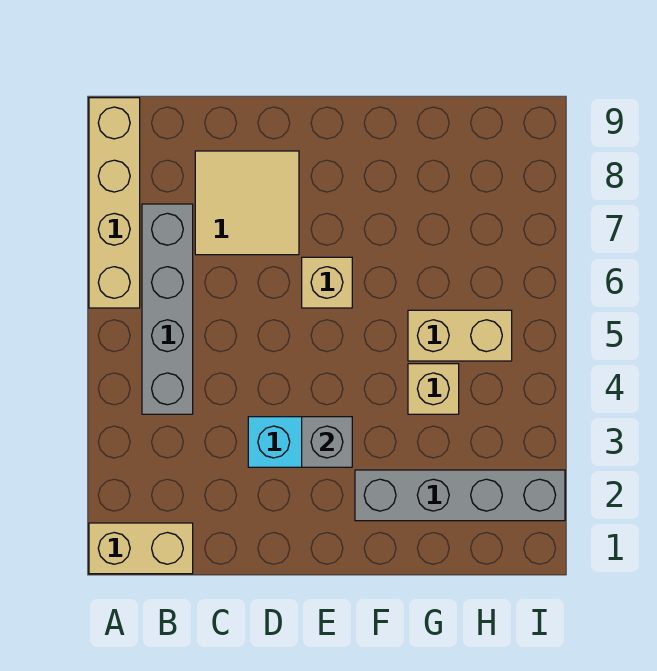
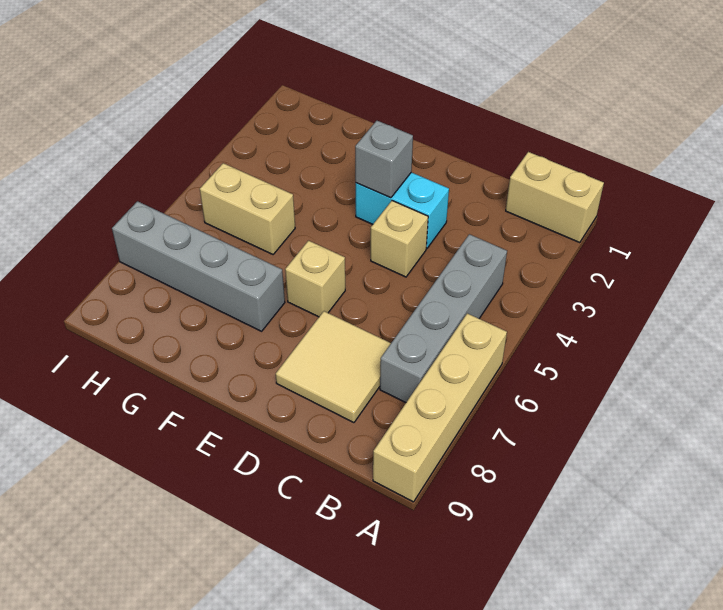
grey 1x4 brick [355,470,565,521] -> grey 1x4 brick moved to [112,201,285,331]
tan 1x1 brick [408,364,459,414] -> tan 1x1 brick moved to [371,201,428,277]

